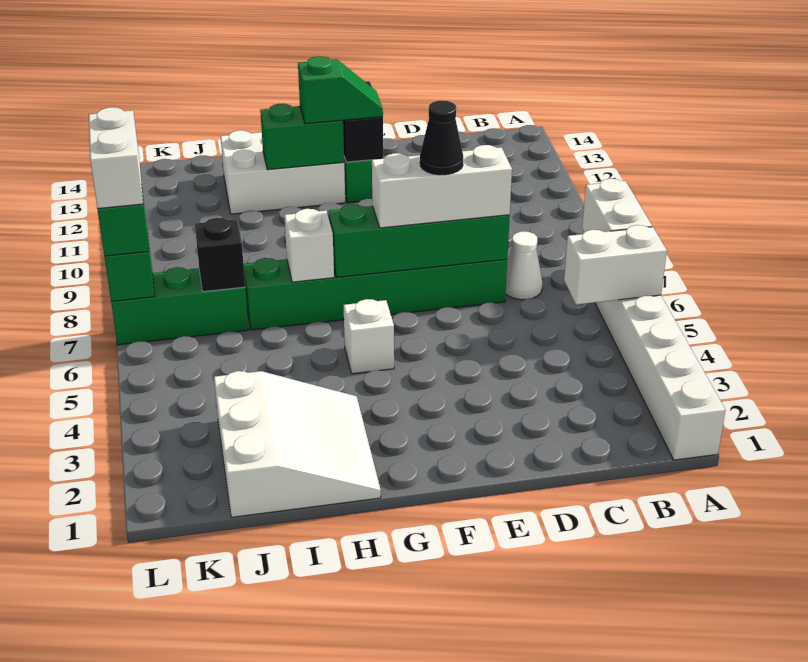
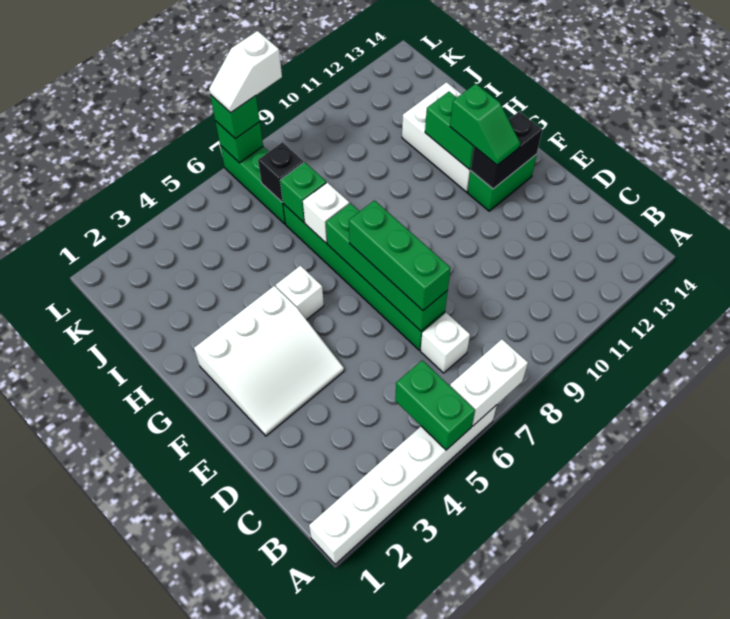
white 1x2 brick [564,225,667,305] -> green 1x2 brick [395,360,475,450]
white 1x1 cone [506,231,543,300] -> white 1x1 brick [421,313,470,373]
white 1x3 brick [372,145,512,228] -> green 1x3 brick [349,200,451,310]
black 1x1 cone [420,100,463,175] -> none
white 3x3 slope [214,371,381,517] -> white 3x3 slope moved to [194,286,344,436]
none -> green 1x1 brick [280,162,326,222]
white 1x2 brick [89,107,143,209] -> white 1x2 slope [209,31,282,113]

